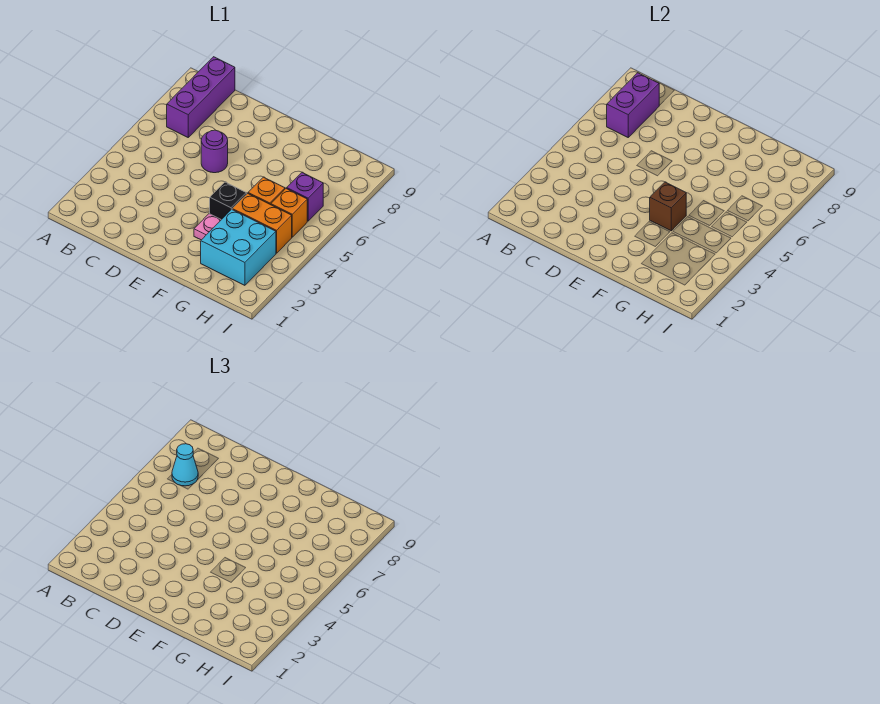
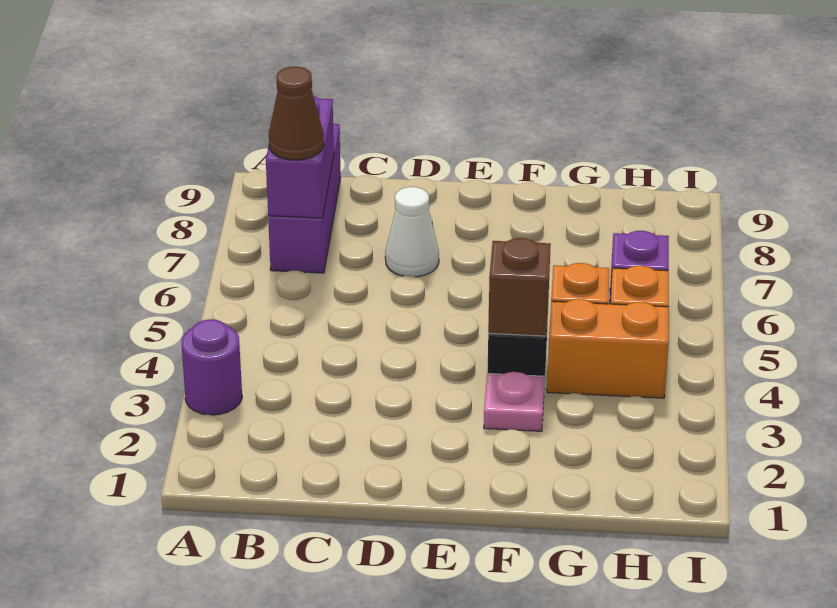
cyan 1x1 cone [172,444,198,486] -> brown 1x1 cone [269,67,324,160]
purple 1x1 round brick [201,130,228,173] -> purple 1x1 round brick moved to [182,319,242,415]
none -> white 1x1 cone [385,187,439,277]
cyan 2x2 brick [201,209,276,285] -> none

